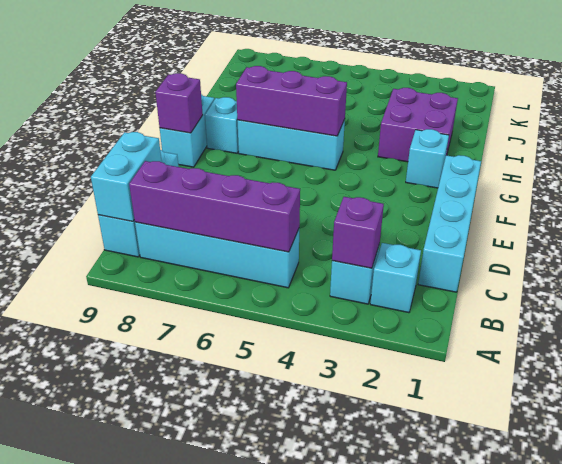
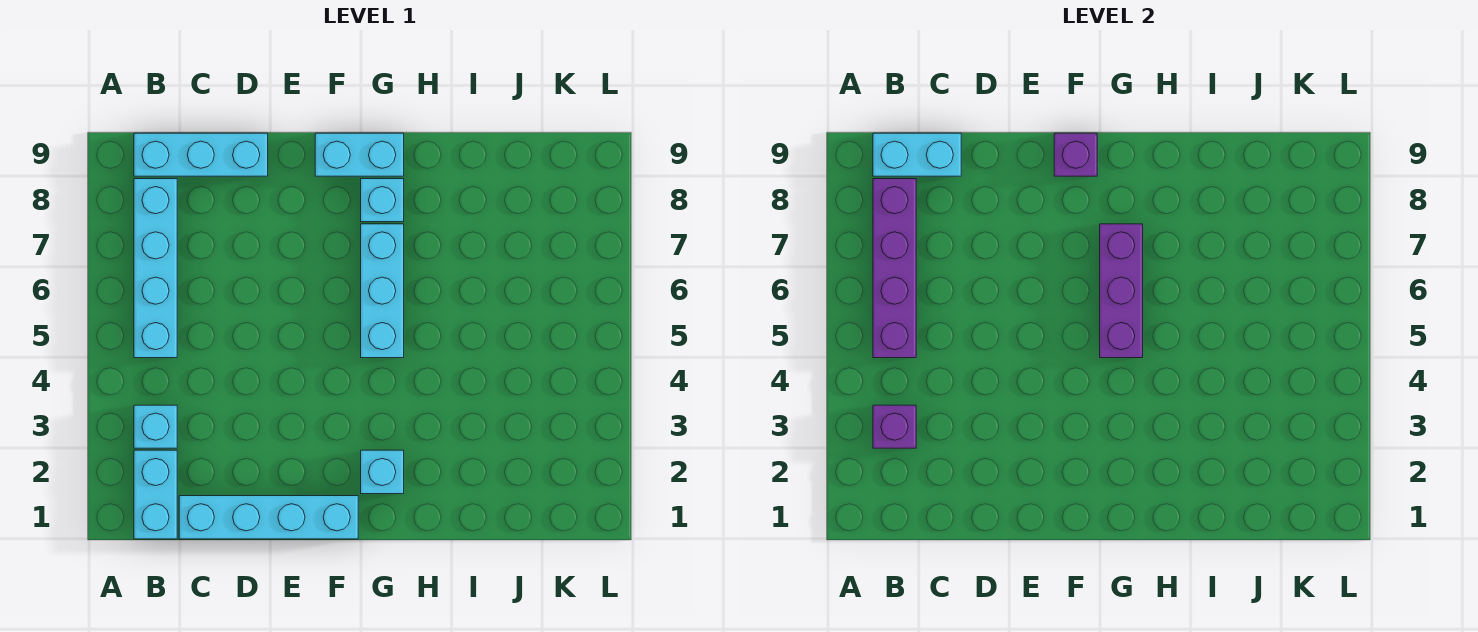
cyan 1x1 brick [370,243,421,313] -> cyan 1x2 brick [134,450,177,539]
purple 2x2 brick [378,88,458,162] -> none

